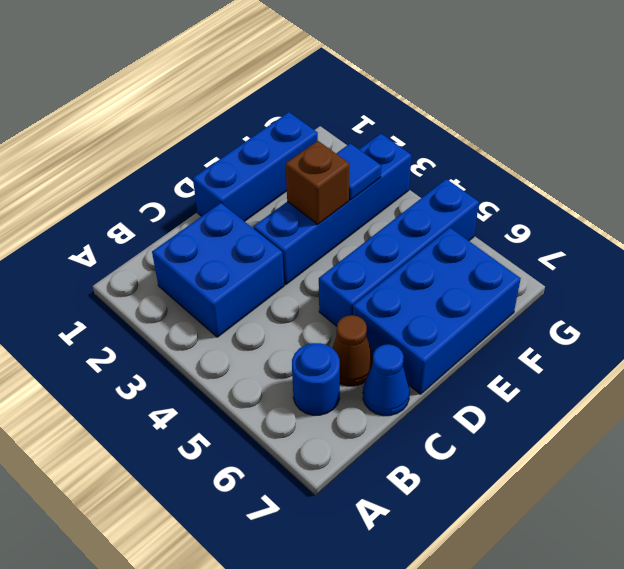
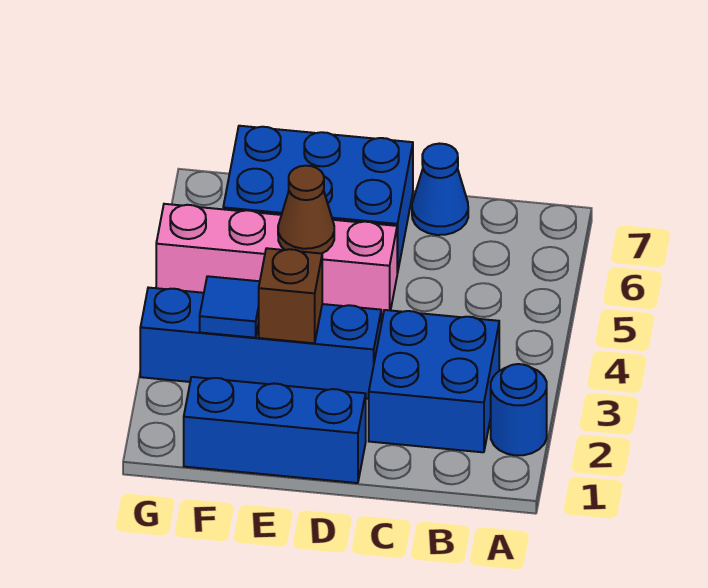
blue 1x1 round brick [292,343,340,415] -> blue 1x1 round brick moved to [491,364,547,455]
brown 1x1 cone [332,315,373,386] -> brown 1x1 cone moved to [278,166,334,254]
blue 1x4 brick [319,179,479,326] -> pink 1x4 brick [156,204,397,315]

